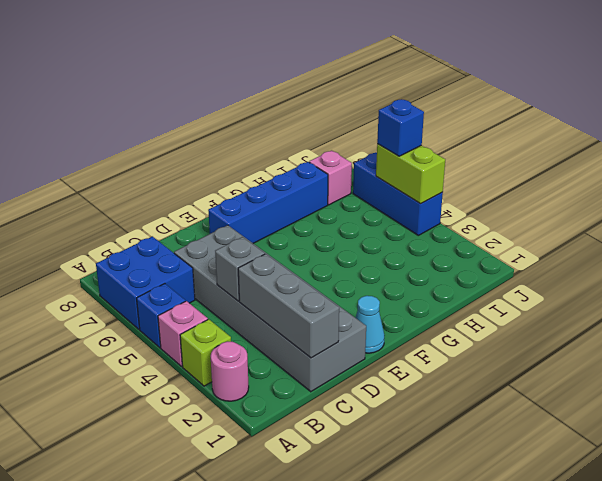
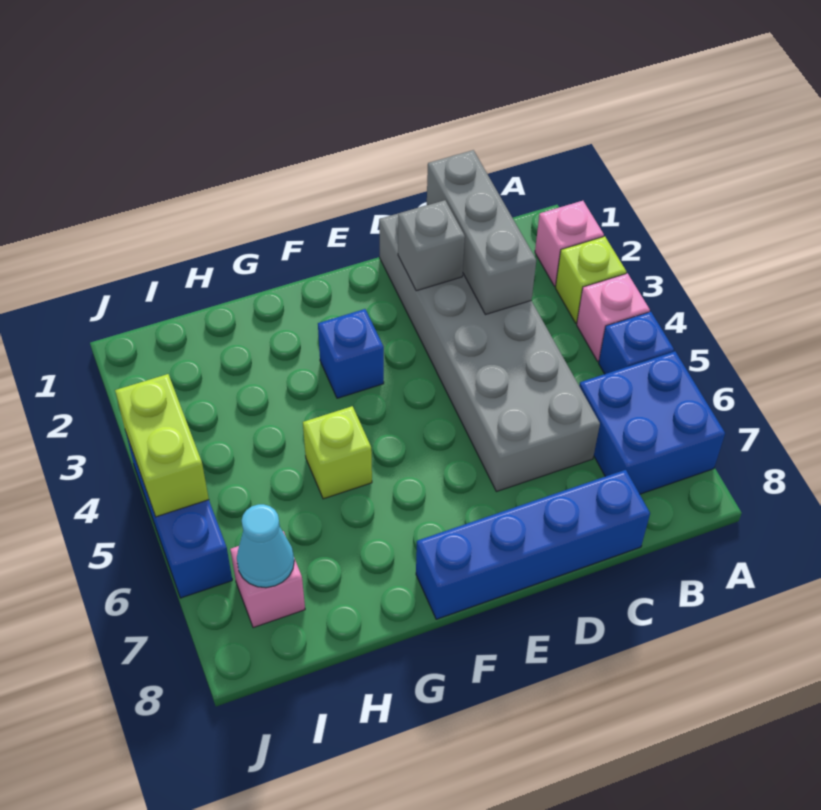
pink 1x1 round brick [211,341,249,401] -> pink 1x1 brick [535,201,604,286]
grey 1x1 brick [215,237,265,301] -> grey 1x1 brick moved to [398,200,465,291]
cyan 1x1 cone [355,296,384,353] -> cyan 1x1 cone moved to [237,504,294,588]
blue 1x4 brick [208,162,328,244] -> blue 1x4 brick moved to [416,470,650,619]
none -> lime 1x1 brick [303,406,372,499]
blue 1x1 brick [377,99,424,156] -> blue 1x1 brick moved to [318,309,384,398]

